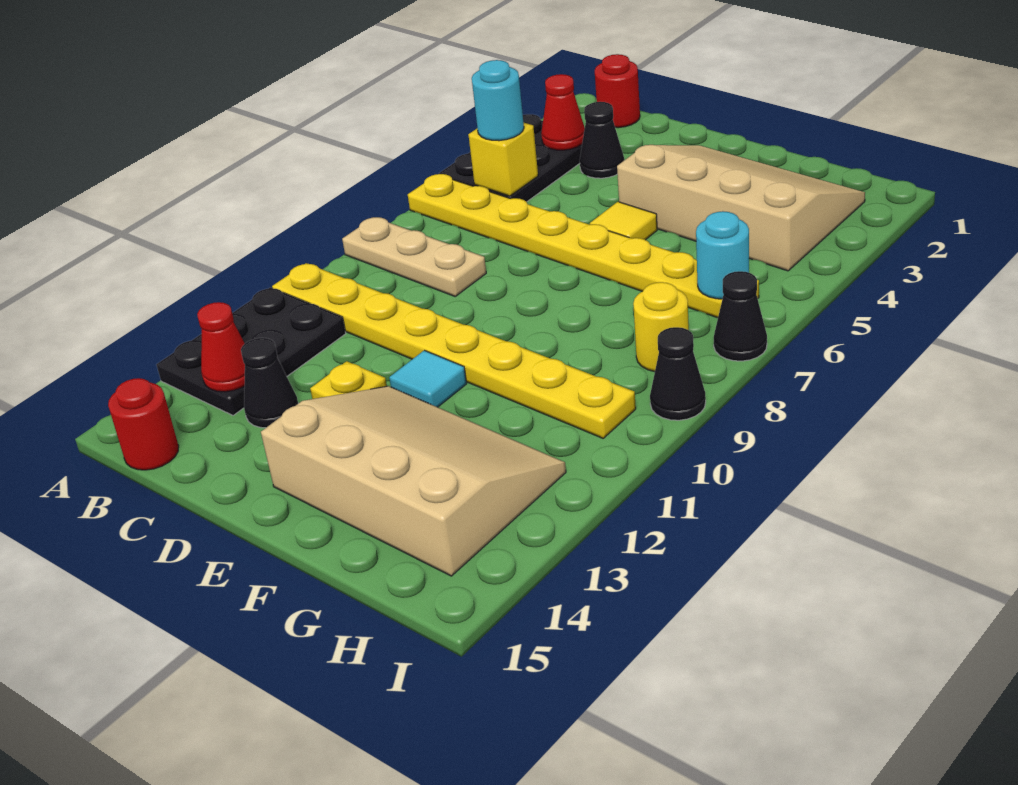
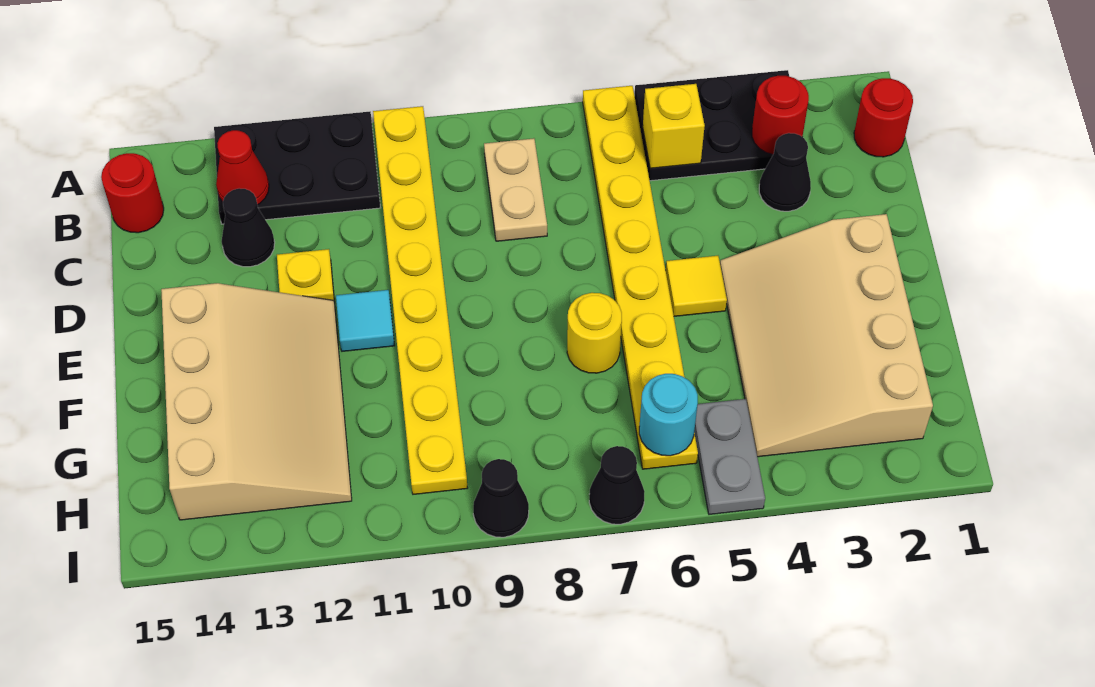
tan 1x3 plate [342,217,486,296] -> tan 1x2 plate [484,138,547,241]
red 1x1 cone [541,74,585,150] -> red 1x1 round brick [752,76,809,155]
cyan 1x1 round brick [472,60,524,141] -> none
tan 3x4 slope [617,145,865,271] -> tan 3x4 slope turned to [720,214,933,457]
none -> grey 1x2 plate [694,399,765,514]
yellow 1x1 round brick [633,282,689,372] -> yellow 1x1 round brick moved to [567,293,622,373]

